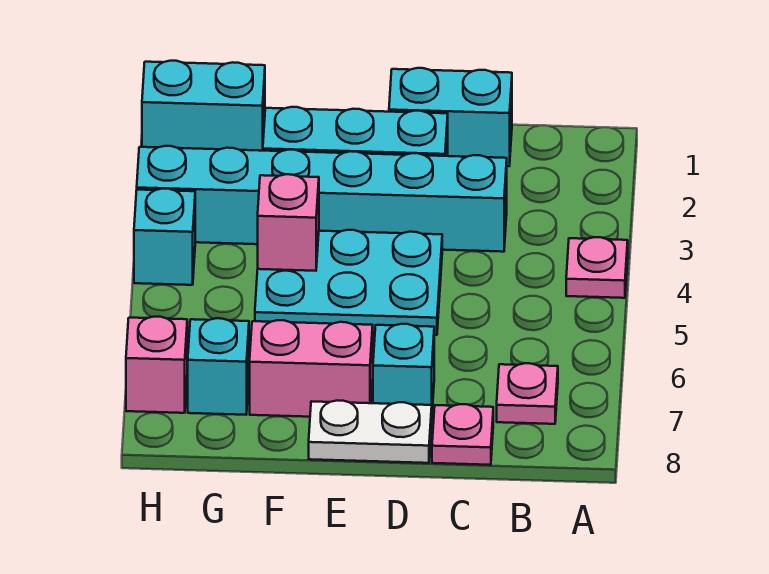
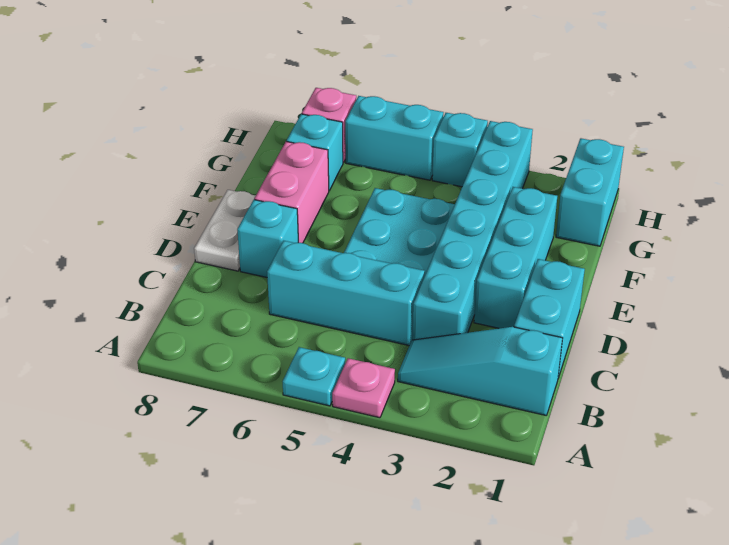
none -> cyan 1x1 plate [283,347,345,406]
none -> cyan 1x3 slope [398,327,563,415]
pink 1x1 plate [497,363,558,424] -> none
none -> cyan 1x3 brick [267,241,425,346]
pink 1x1 plate [432,404,493,465] -> none
pink 1x1 brick [258,174,319,271] -> none
none -> cyan 1x2 brick [345,96,443,180]

